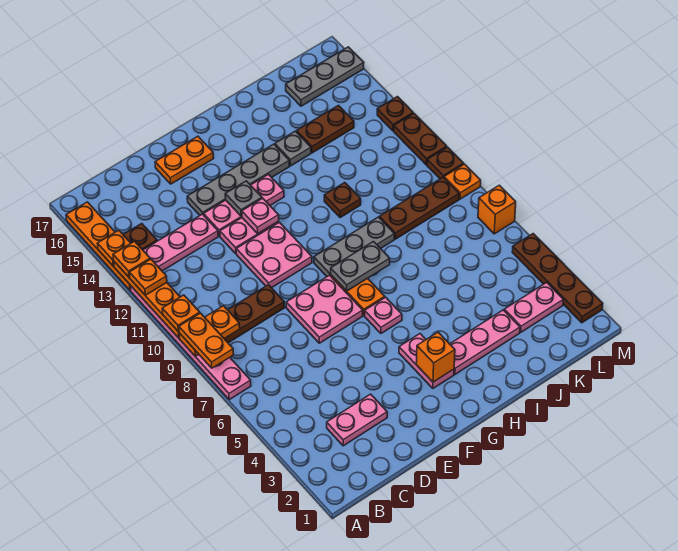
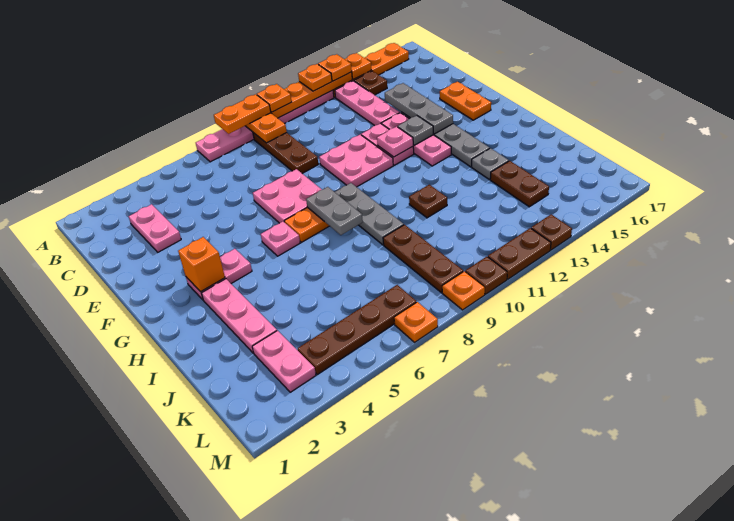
grey 1x3 plate [286,47,364,106] -> grey 1x3 plate moved to [385,83,453,134]
brown 1x4 plate [512,234,603,323] -> brown 1x4 plate moved to [298,285,416,374]
orange 1x1 brick [478,185,516,234] -> orange 1x1 plate [394,302,438,342]

